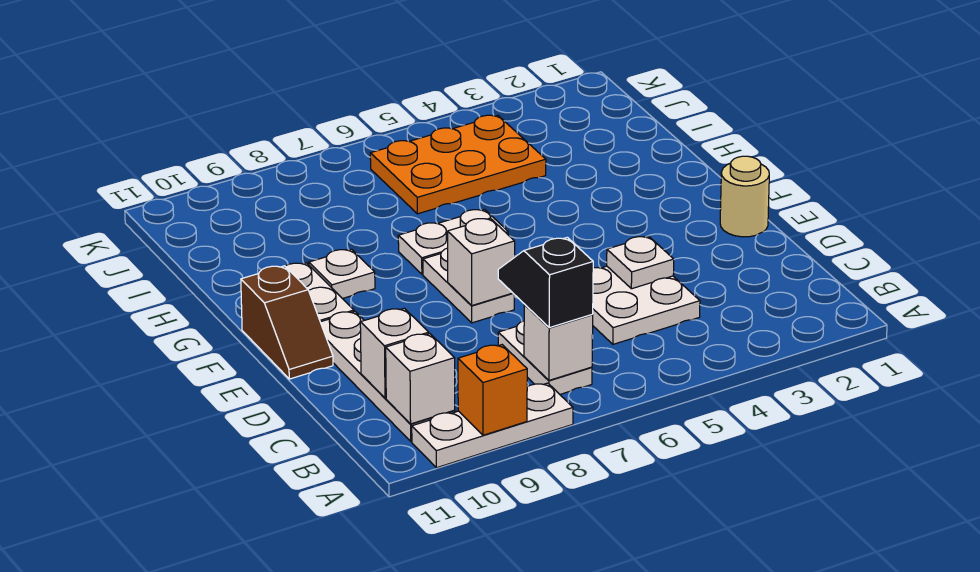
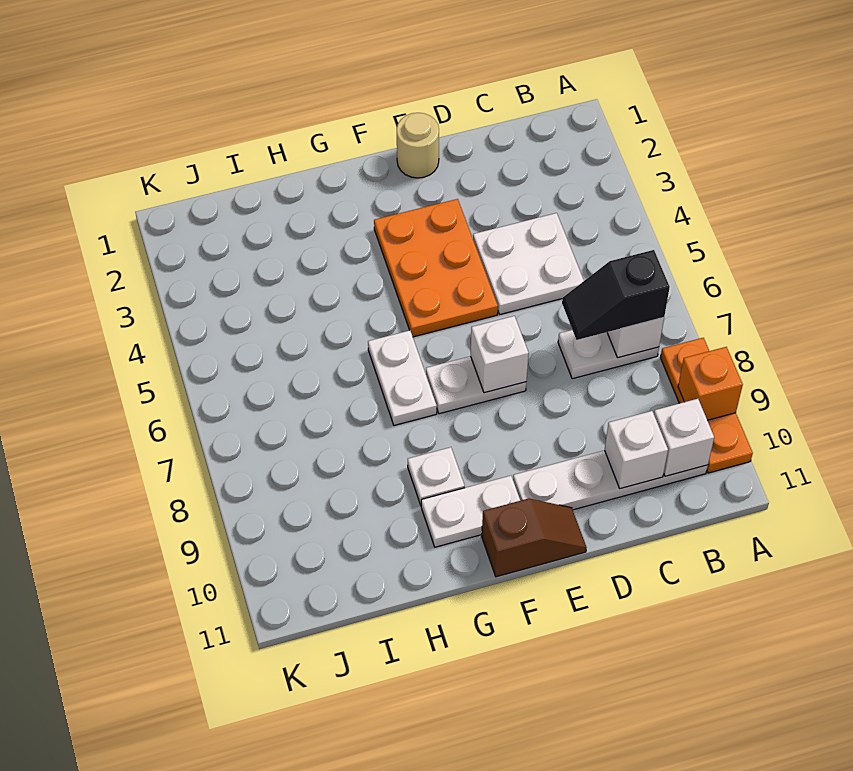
white 1x3 plate [412,383,573,468] -> orange 1x3 plate [660,338,753,473]
white 1x1 plate [607,236,674,289] -> none
orange 2x3 plate [370,115,546,214] -> orange 2x3 plate moved to [374,199,498,337]

